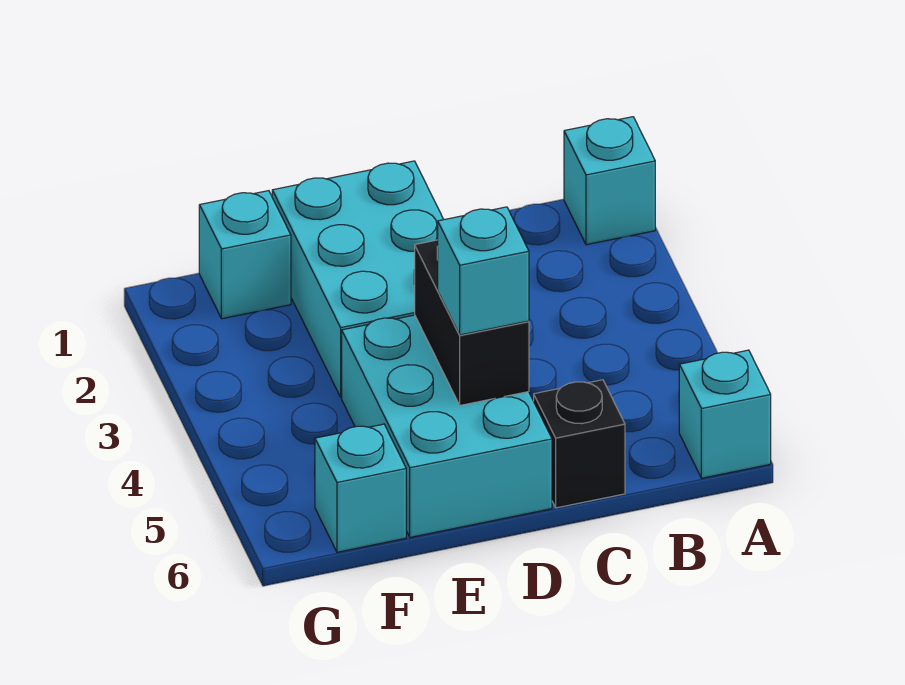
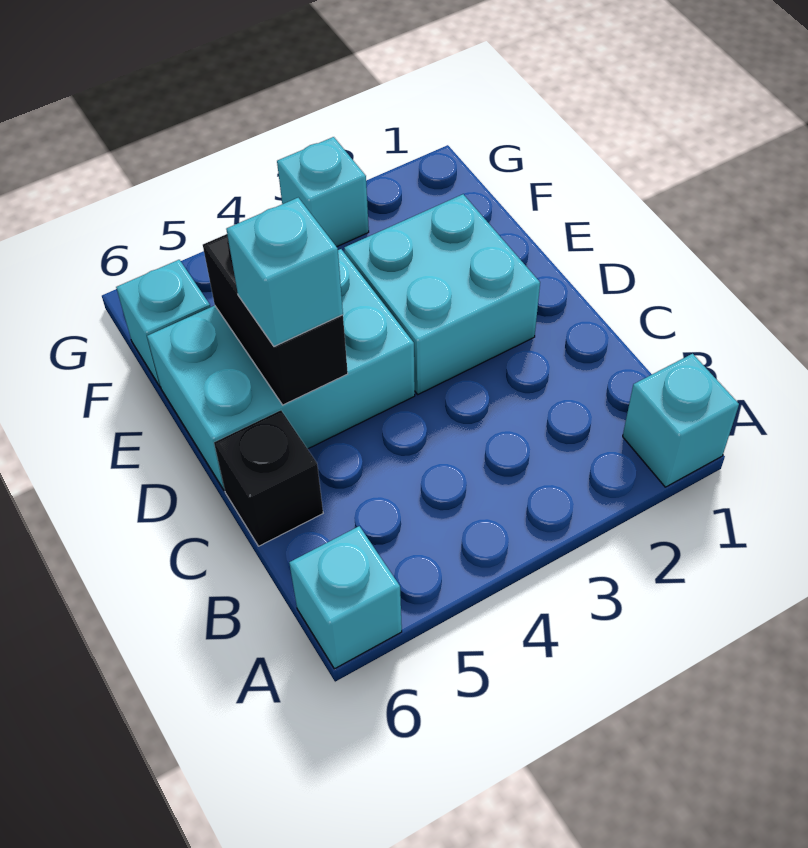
cyan 2x3 brick [272,161,444,397] -> cyan 2x2 brick [344,194,540,394]
black 1x2 brick [415,240,529,405] -> black 1x2 brick turned to [203,234,348,405]
cyan 1x1 brick [199,191,291,319] -> cyan 1x1 brick moved to [277,137,369,247]

